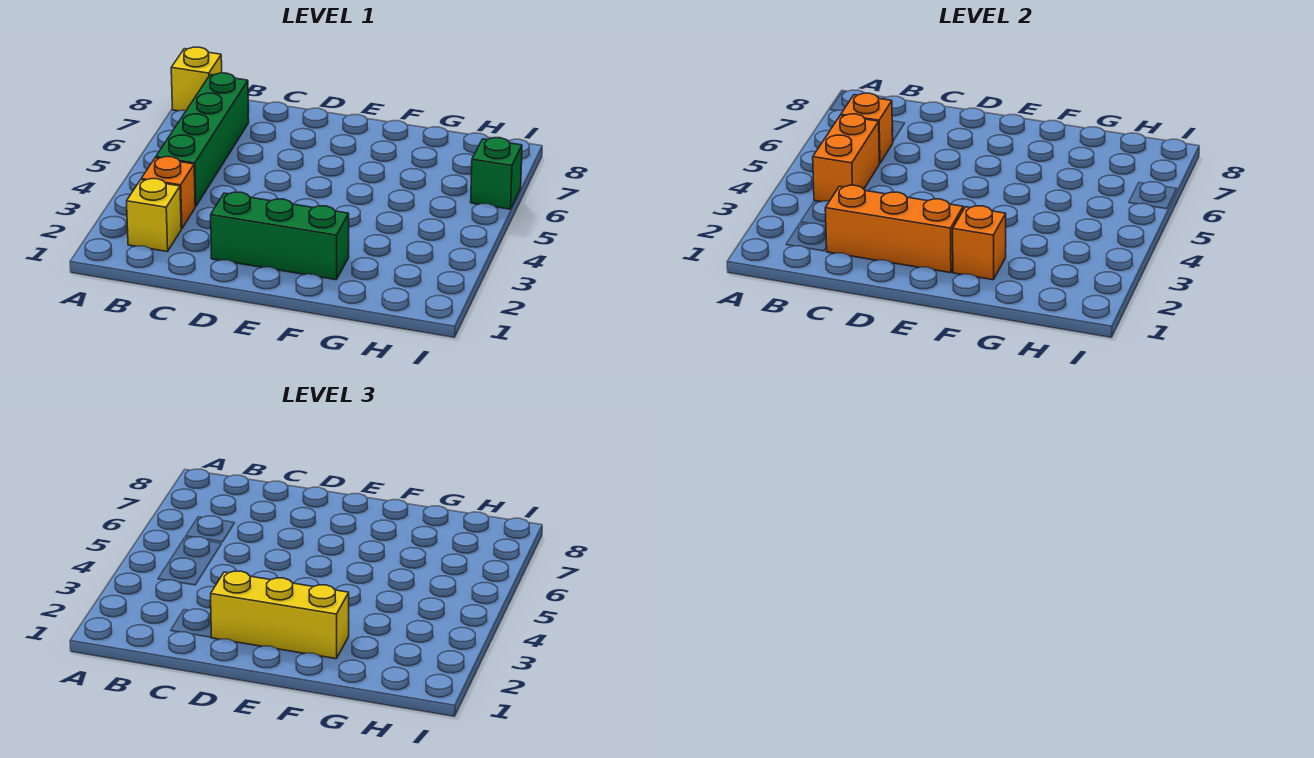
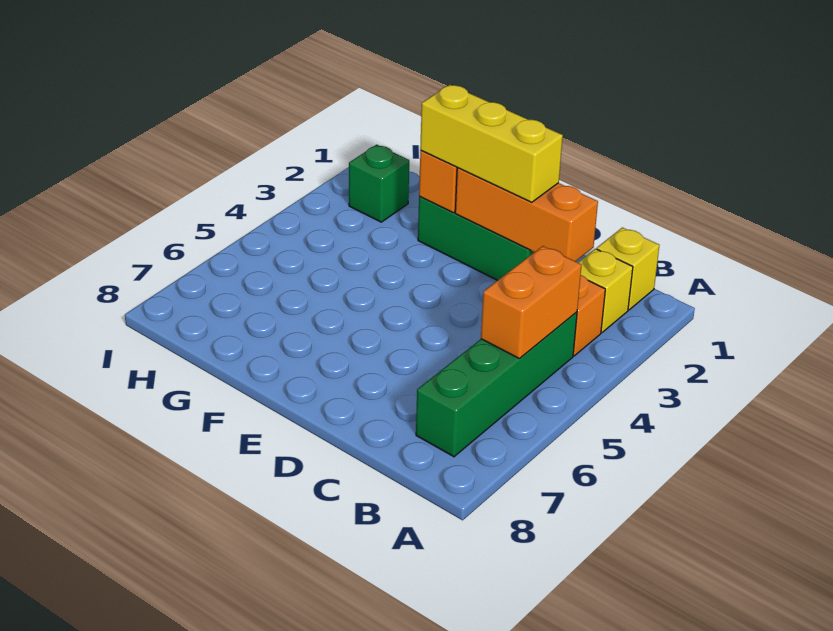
yellow 1x1 brick [171,47,222,111] -> yellow 1x1 brick moved to [597,228,659,310]
orange 1x1 brick [841,93,893,163] -> none
green 1x1 brick [471,138,522,209] -> green 1x1 brick moved to [349,145,409,222]

